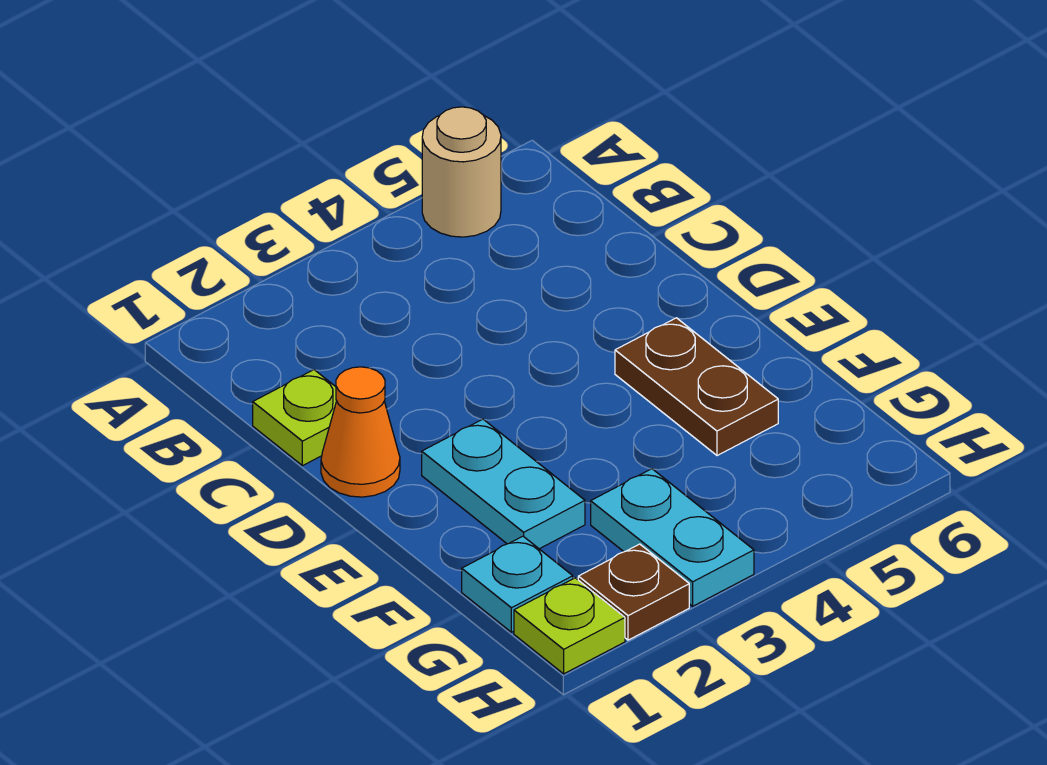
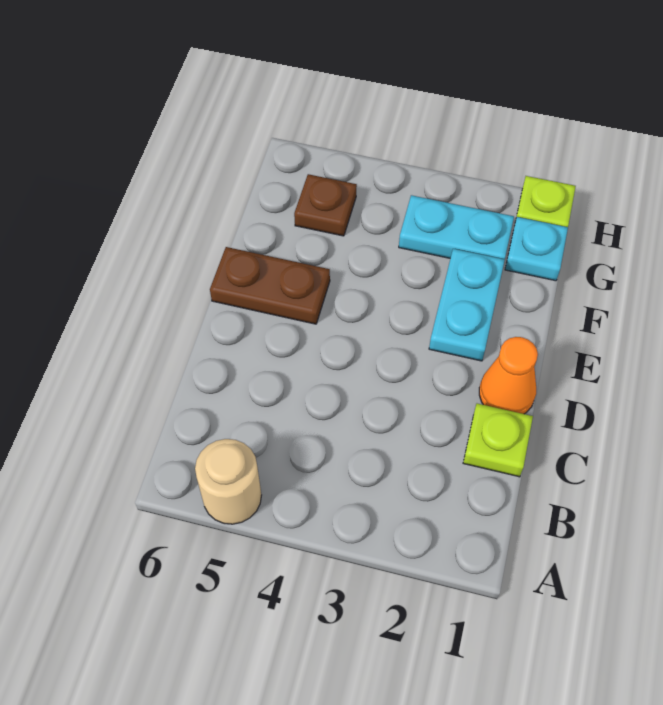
brown 1x2 plate [615,318,778,456] -> brown 1x2 plate turned to [210,247,330,324]
cyan 1x2 plate [591,469,754,606] -> cyan 1x2 plate turned to [399,195,514,259]
brown 1x1 plate [578,544,689,640] -> brown 1x1 plate moved to [294,174,357,236]

